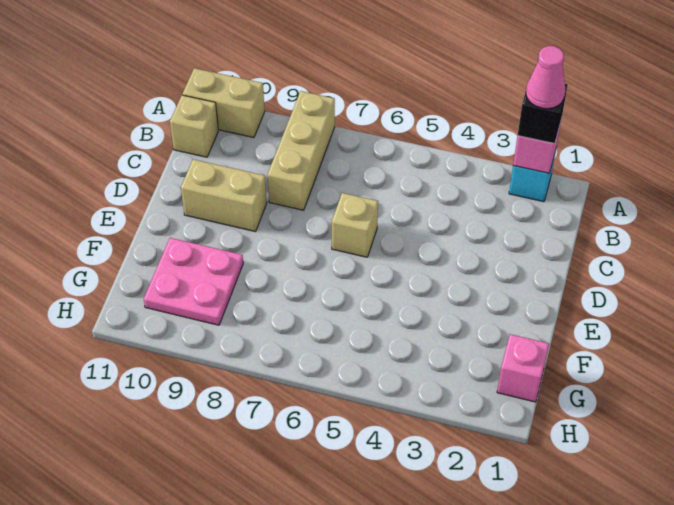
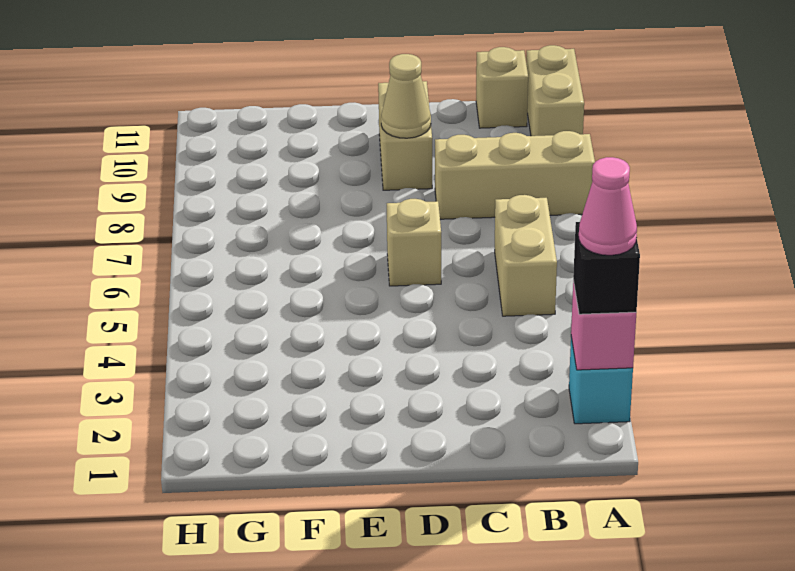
none -> tan 1x2 brick [495,195,557,316]
none -> tan 1x1 cone [381,54,431,138]
pink 2x2 plate [144,238,243,325] -> none
pink 1x1 brick [497,334,549,402] -> none

